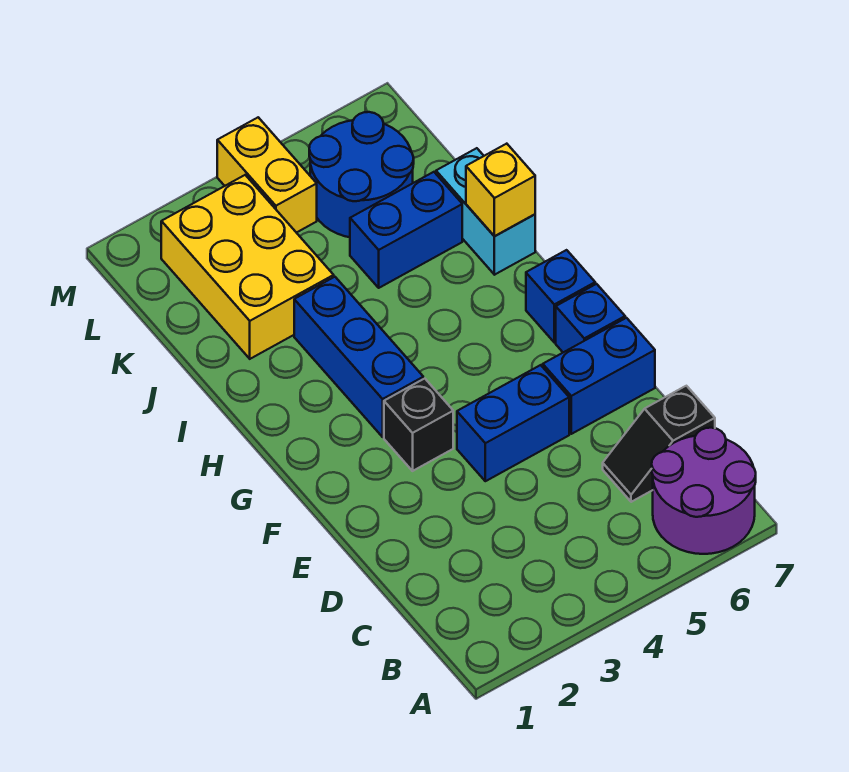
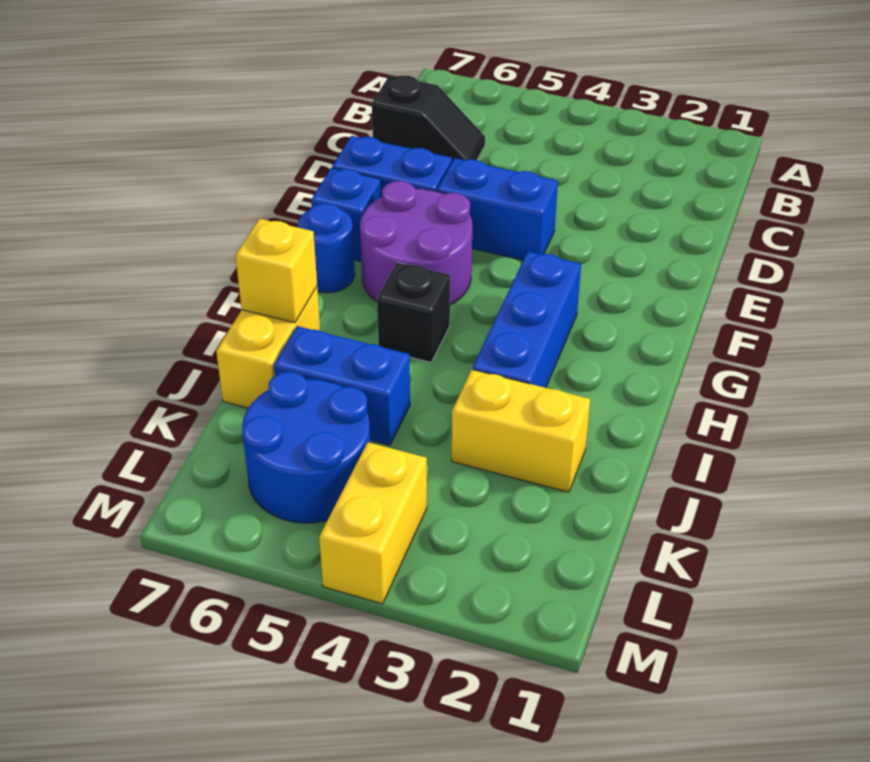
purple 2x2 round brick [652,428,756,554] -> purple 2x2 round brick moved to [360,181,472,305]
black 1x1 brick [384,379,453,471] -> black 1x1 brick moved to [377,262,450,362]
blue 1x1 brick [526,250,595,342] -> blue 1x1 round brick [298,203,355,293]
cyan 1x2 brick [436,148,535,275] -> yellow 1x2 brick [216,287,320,408]
yellow 2x3 brick [161,175,334,359] -> yellow 1x2 brick [452,370,590,492]

